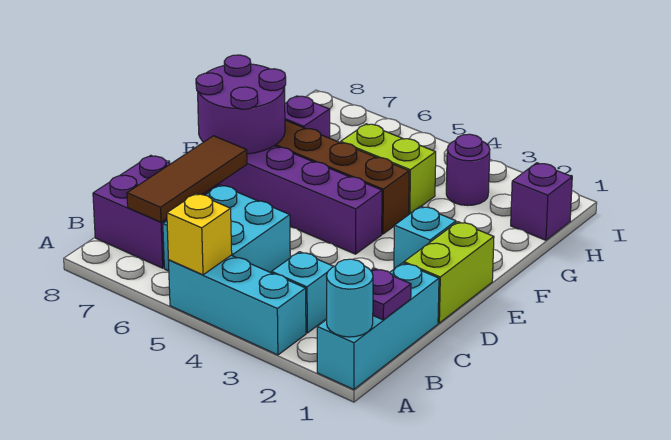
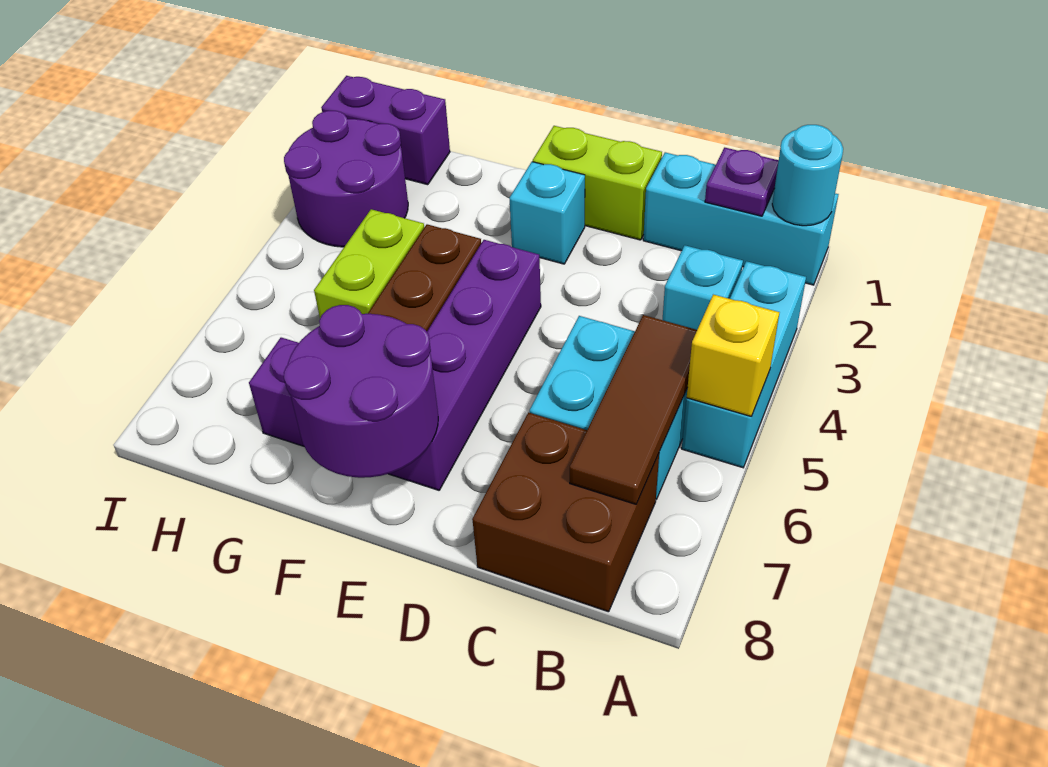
purple 2x2 brick [93,155,218,268] -> brown 2x2 brick [472,413,659,612]
brown 1x3 tile [127,136,247,222] -> brown 1x3 tile turned to [570,315,697,504]
purple 1x1 brick [511,163,572,240] -> purple 1x2 brick [321,76,450,185]
purple 1x1 round brick [446,134,490,206] -> purple 2x2 round brick [284,111,408,247]

